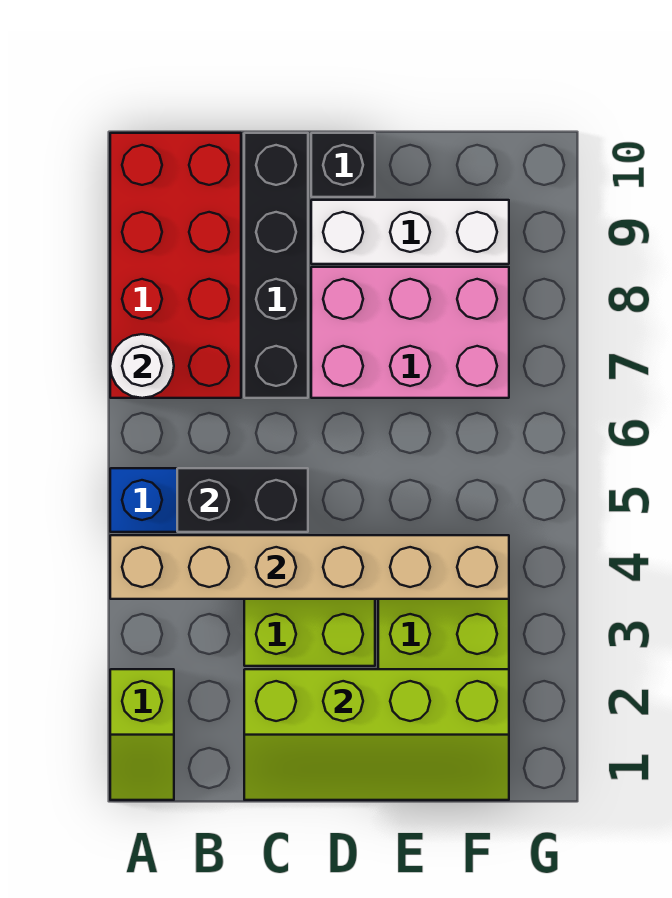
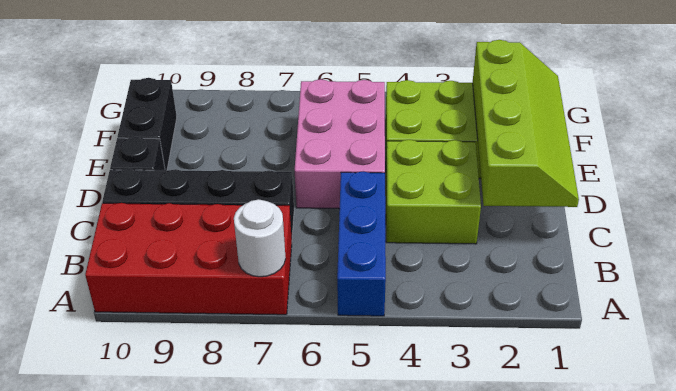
lime 1x2 slope [110,669,174,800] -> none
tan 1x6 brick [110,535,509,599] -> none
black 1x2 brick [177,468,308,532] -> black 1x2 brick moved to [118,78,177,170]
pink 2x3 brick [311,267,509,398] -> pink 2x3 brick moved to [295,79,385,209]
white 1x3 brick [311,200,509,264] -> none

